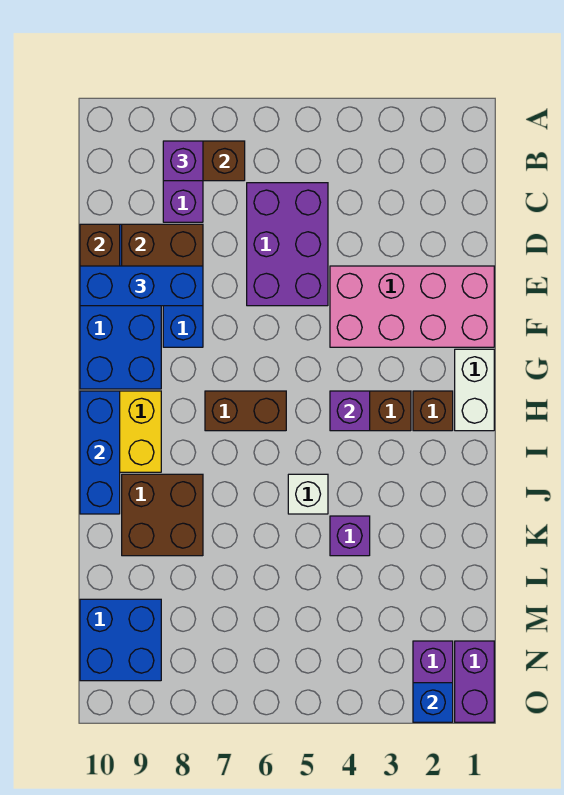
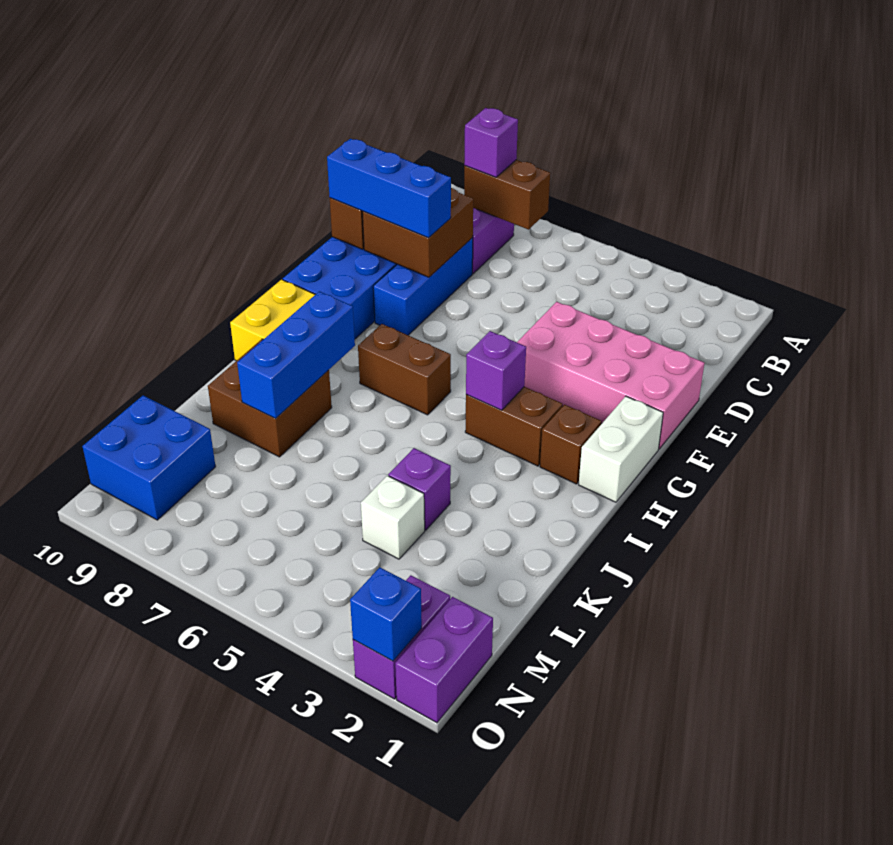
purple 2x3 brick [247,183,328,306] -> none
blue 1x3 brick [80,391,120,514] -> blue 1x3 brick moved to [237,291,355,419]
white 1x1 brick [288,474,328,514] -> white 1x1 brick moved to [361,476,425,559]

